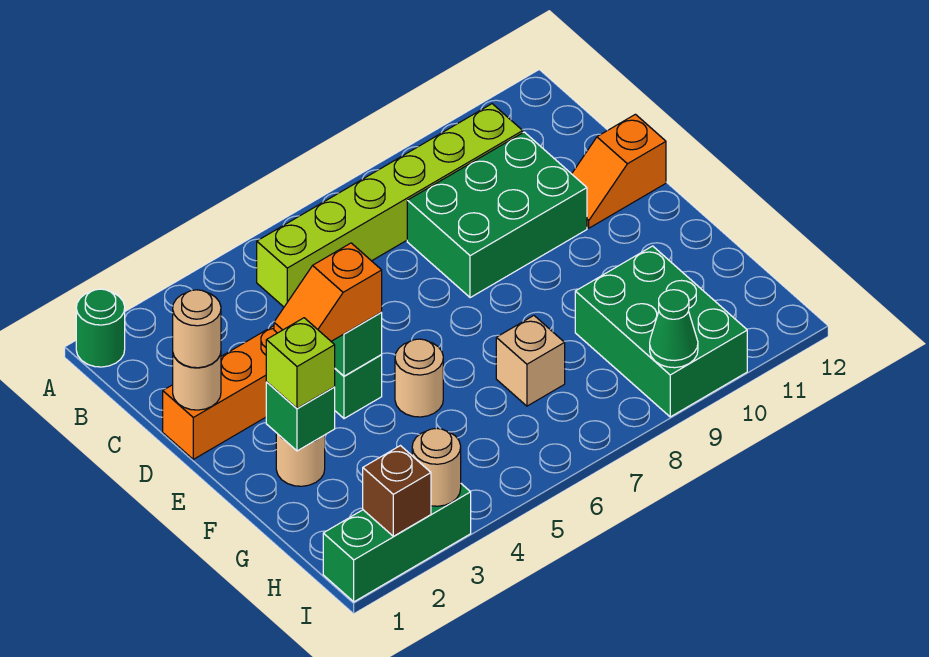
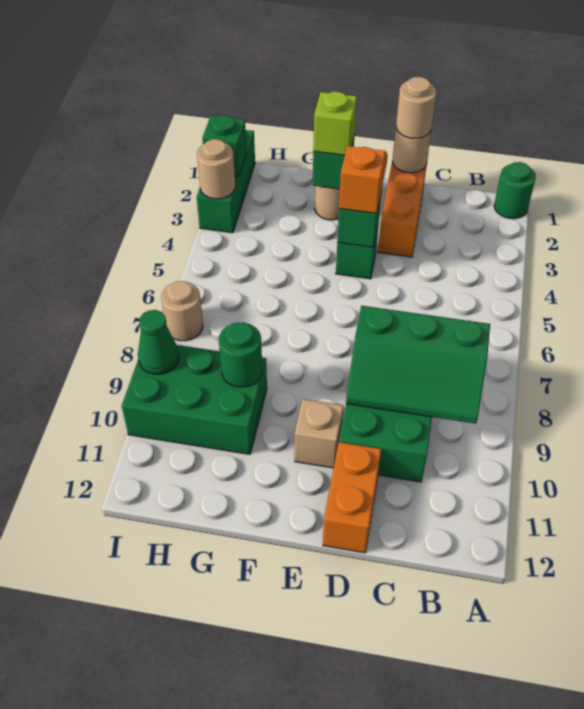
lime 1x6 brick [257,104,523,307] -> none
none -> green 2x3 slope [346,306,490,424]
orange 1x2 slope [572,114,666,228] -> orange 1x2 brick [323,442,381,553]
tan 1x1 round brick [395,339,443,417] -> tan 1x1 round brick moved to [161,281,203,341]
tan 1x1 brick [496,316,565,406] -> tan 1x1 brick moved to [295,399,343,468]
none -> green 1x1 round brick [219,323,262,387]
brown 1x1 brick [363,446,431,536] -> green 1x1 brick [202,115,247,176]

